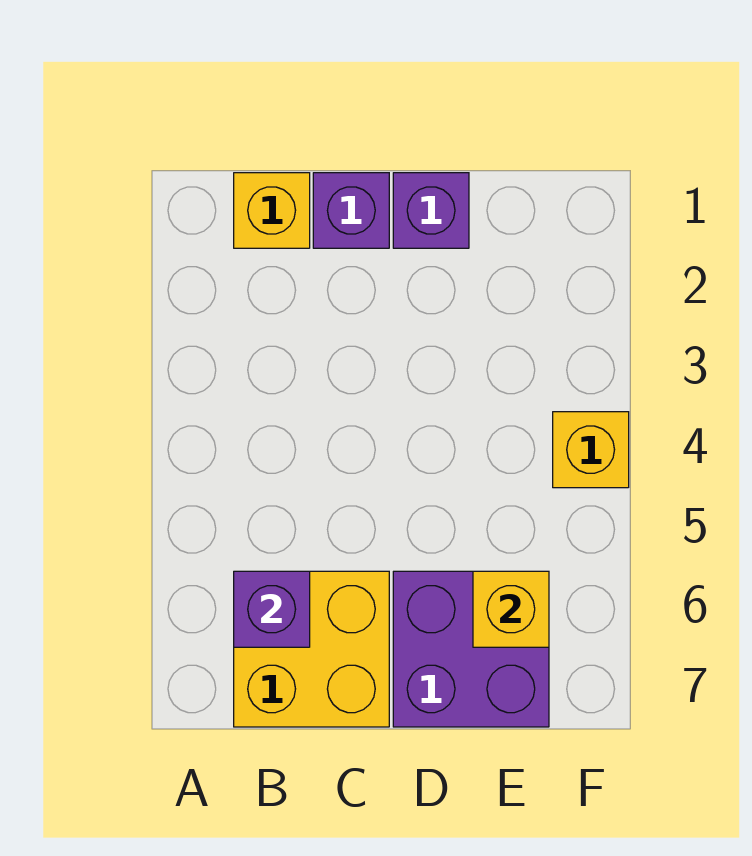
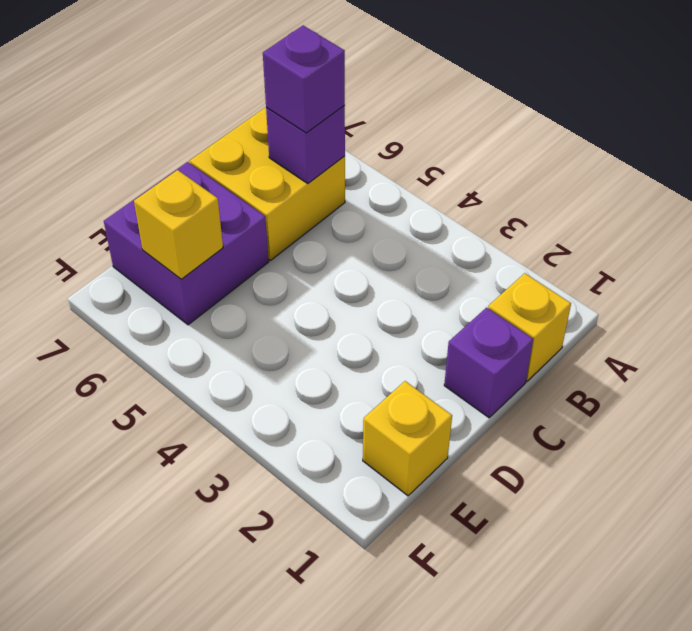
purple 1x1 brick [393,173,469,248] -> purple 1x1 brick moved to [263,26,345,133]
yellow 1x1 brick [553,412,629,488] -> yellow 1x1 brick moved to [363,381,452,496]

